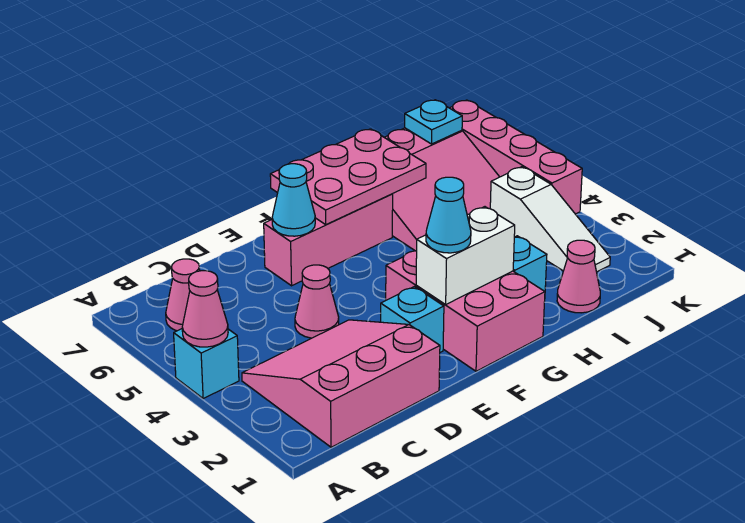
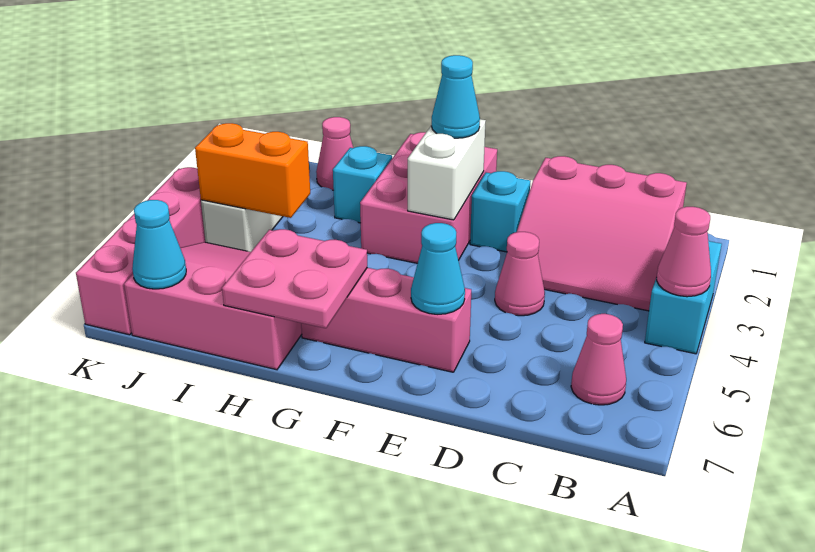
cyan 1x1 brick [174,329,239,399] -> cyan 1x2 brick [645,241,722,354]
white 1x2 brick [416,207,515,304] -> white 1x2 brick turned to [408,119,486,220]
pink 2x3 plate [270,129,426,224] -> pink 2x2 plate [222,229,367,328]
none -> orange 1x2 brick [195,123,310,218]
cyan 1x1 plate [405,100,462,144] -> cyan 1x1 cone [132,200,186,289]

